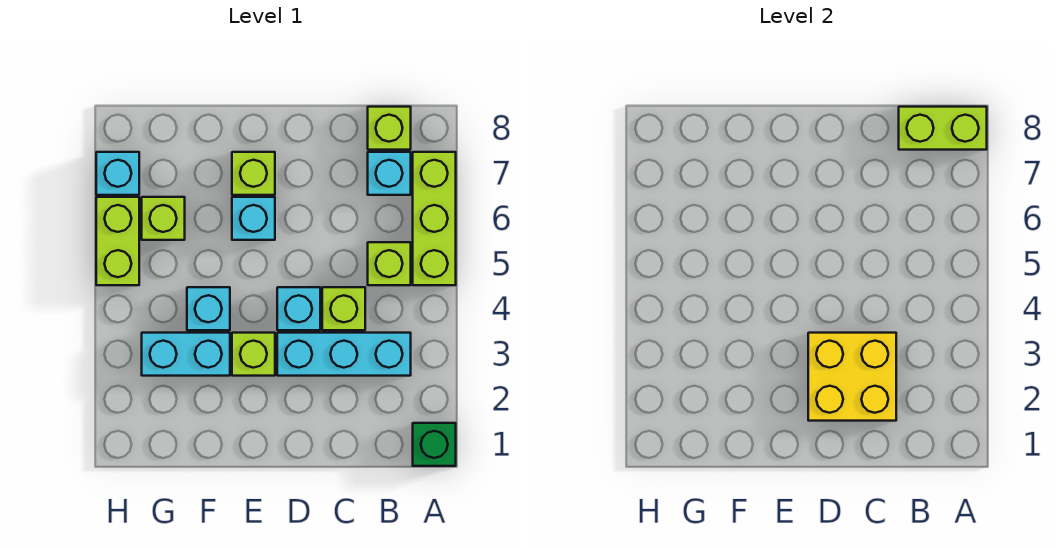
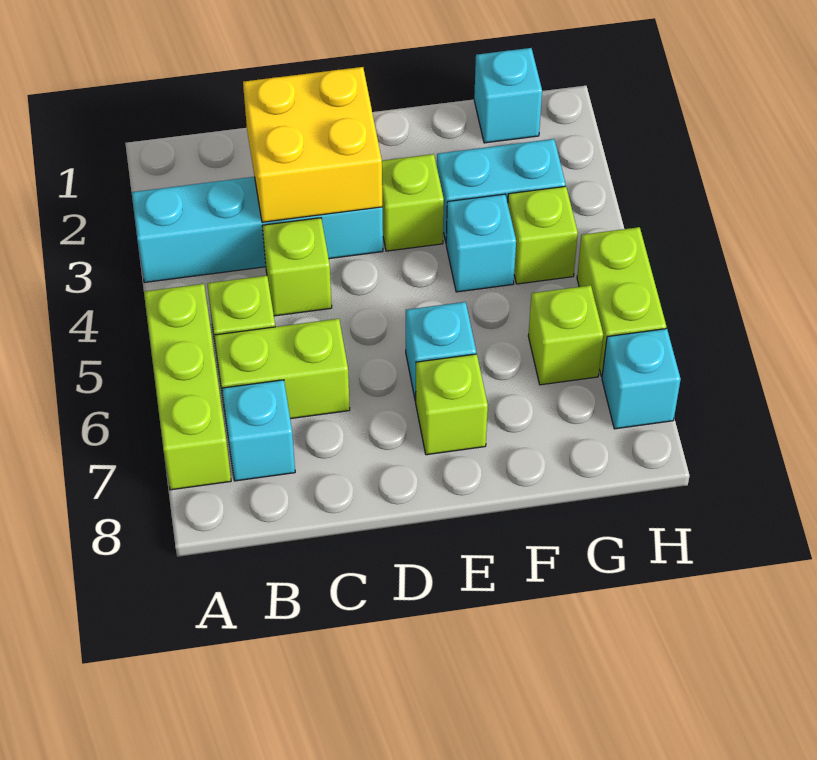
green 1x1 brick [413,423,456,466] -> none
lime 1x2 brick [899,107,987,150] -> lime 1x2 brick moved to [215,319,350,419]
cyan 1x3 brick [277,333,411,376] -> cyan 1x4 brick [132,177,383,283]
lime 1x1 brick [368,107,411,150] -> lime 1x1 brick moved to [508,186,578,284]
cyan 1x1 brick [277,287,320,330] -> cyan 1x1 brick moved to [474,48,542,143]

